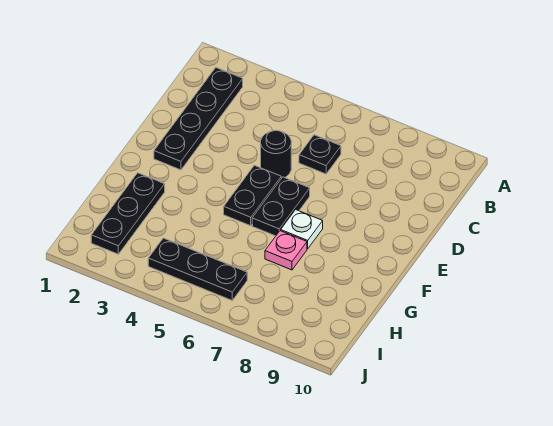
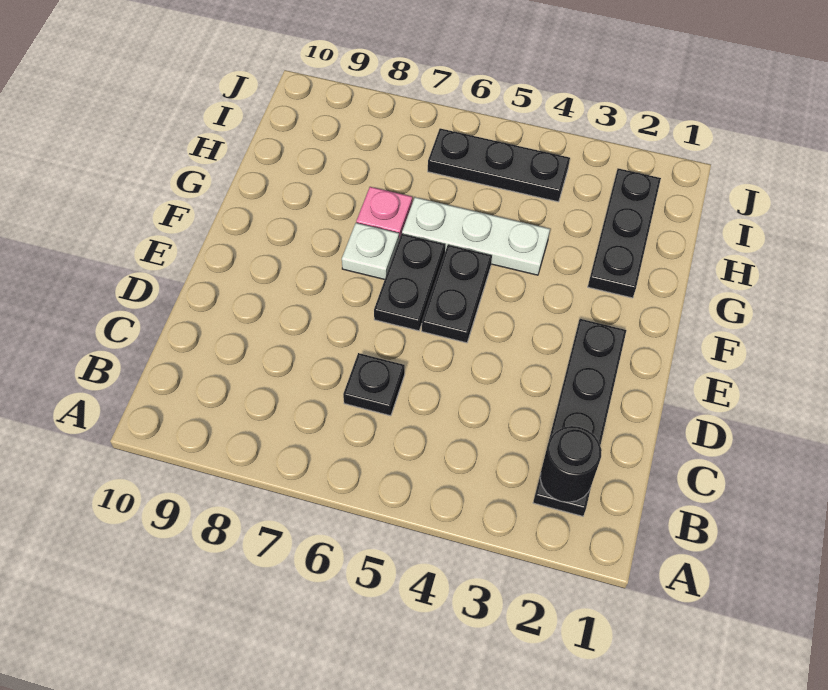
black 1x1 round brick [261,130,291,178] -> black 1x1 round brick moved to [540,426,602,502]
none -> white 1x3 plate [402,197,550,275]

